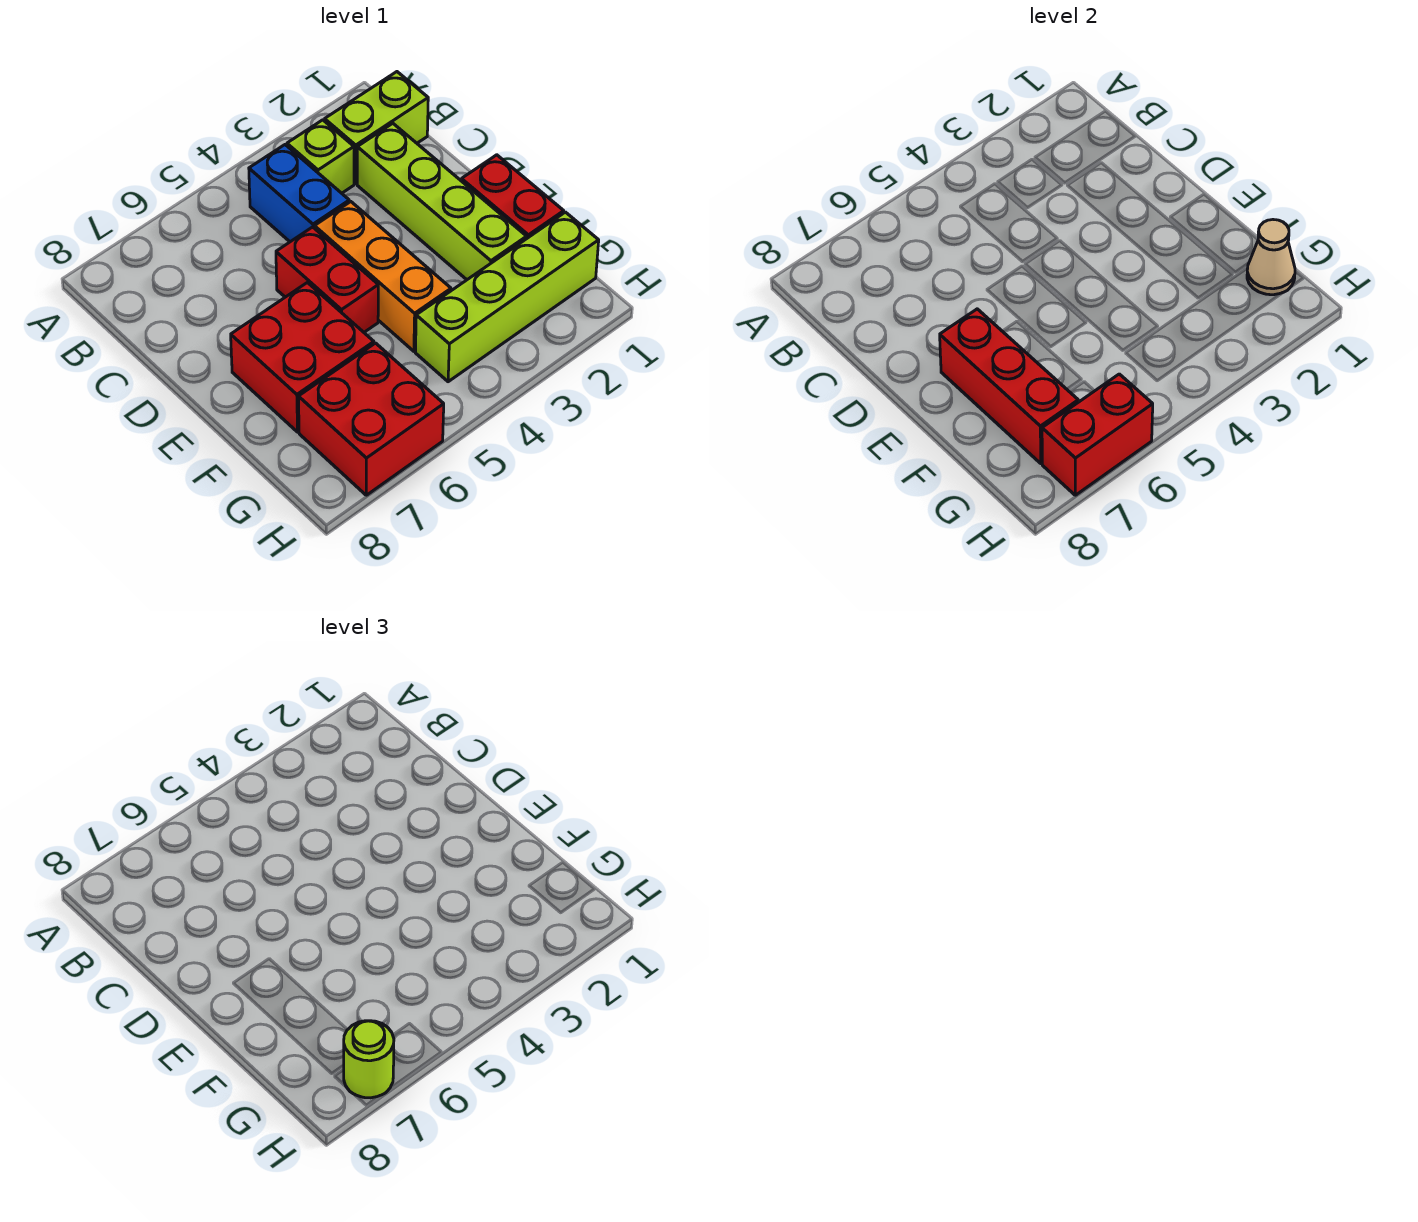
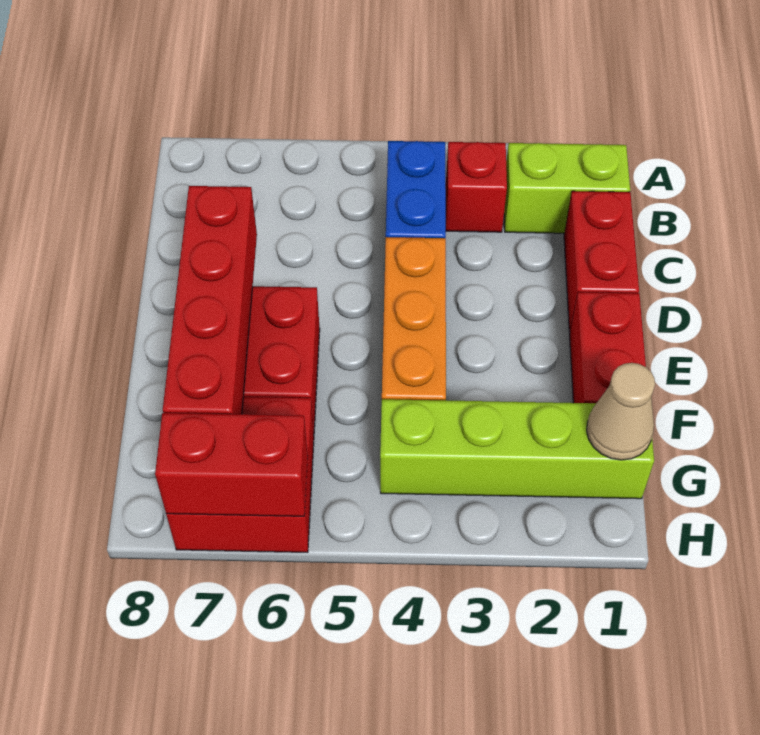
lime 1x1 brick [287,120,354,193] -> red 1x1 brick [446,142,507,232]
lime 1x4 brick [357,123,527,280] -> none
red 1x2 brick [276,227,378,332] -> red 1x2 brick moved to [564,191,639,332]
red 1x3 brick [940,309,1078,463] -> red 1x4 brick [163,186,257,414]
lime 1x1 round brick [343,1021,394,1098] -> none

